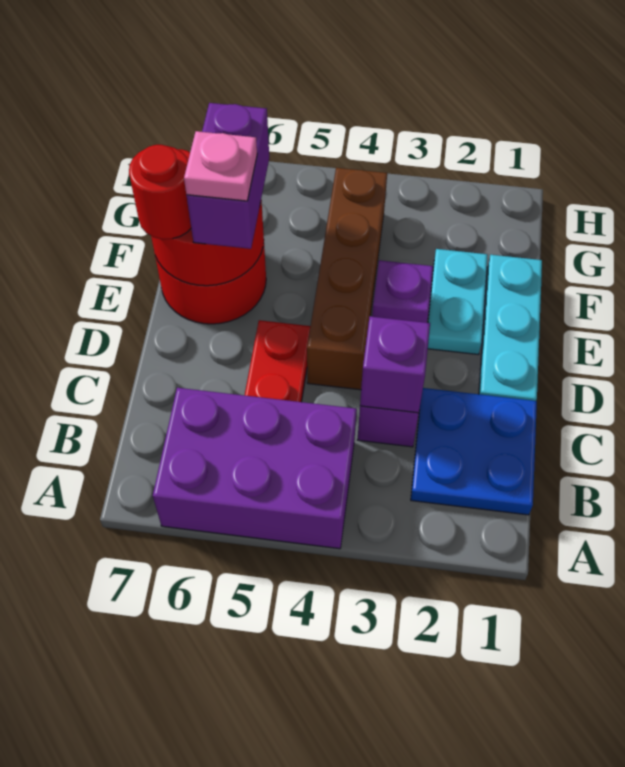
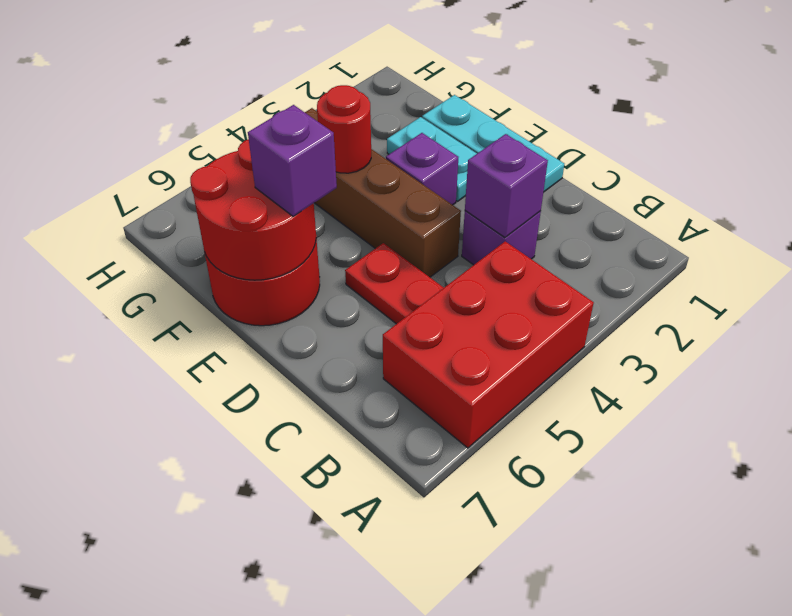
purple 2x3 brick [153,388,357,549] -> red 2x3 brick [383,241,594,448]
blue 2x2 plate [411,388,537,515] -> none
purple 1x2 brick [187,103,269,249] -> purple 1x1 brick [248,105,337,216]
pink 1x1 plate [184,131,257,201] -> none
red 1x1 round brick [129,145,191,239] -> red 1x1 round brick moved to [317,85,371,173]

